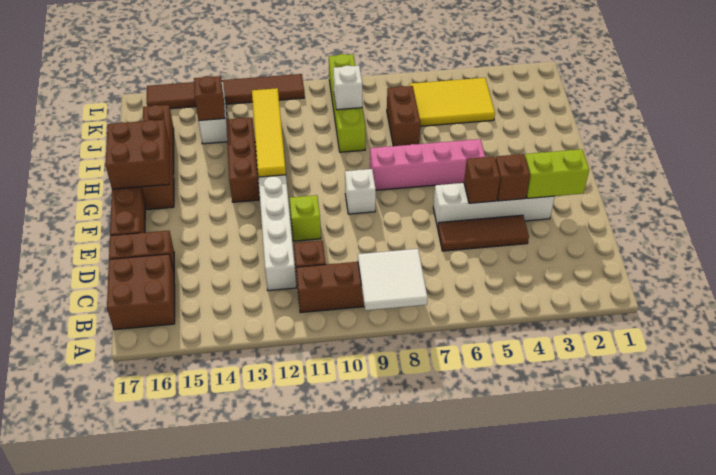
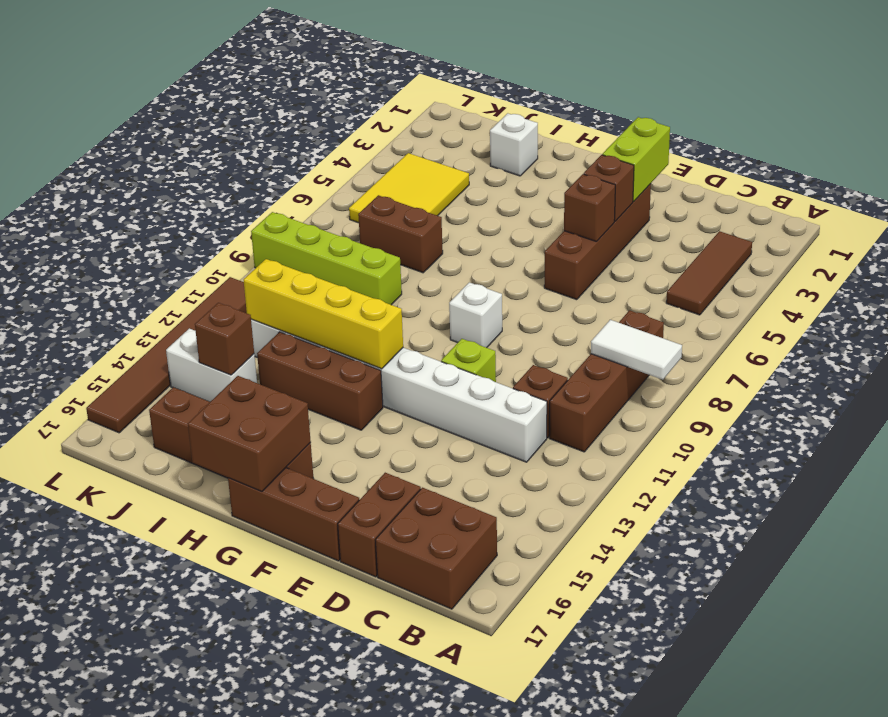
white 2x2 tile [358,249,428,310] -> white 1x2 tile [591,320,682,380]
brown 1x3 tile [438,215,529,251] -> brown 1x3 tile moved to [666,231,752,315]
white 1x4 brick [433,183,555,228] -> brown 1x4 brick [544,184,651,300]
pink 1x4 brick [370,139,485,190] -> none
yellow 1x4 tile [252,88,286,177] -> yellow 1x4 brick [244,259,403,369]
white 1x1 brick [333,65,362,110] -> white 1x1 brick moved to [490,113,538,176]

